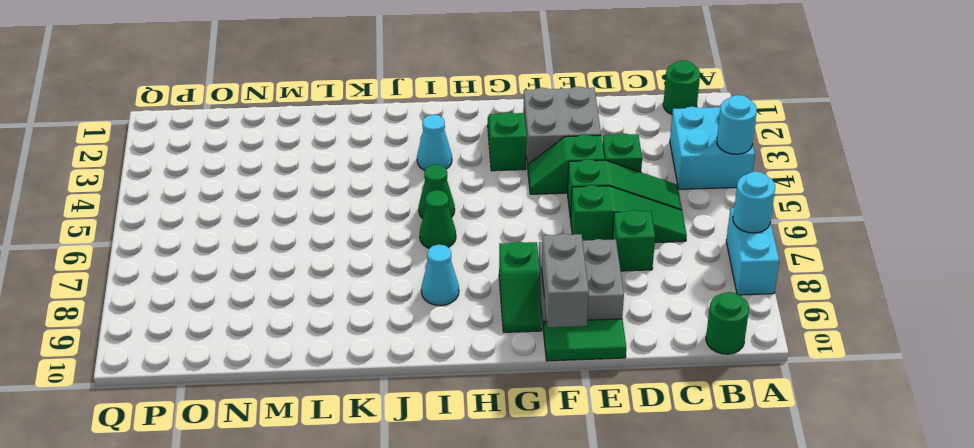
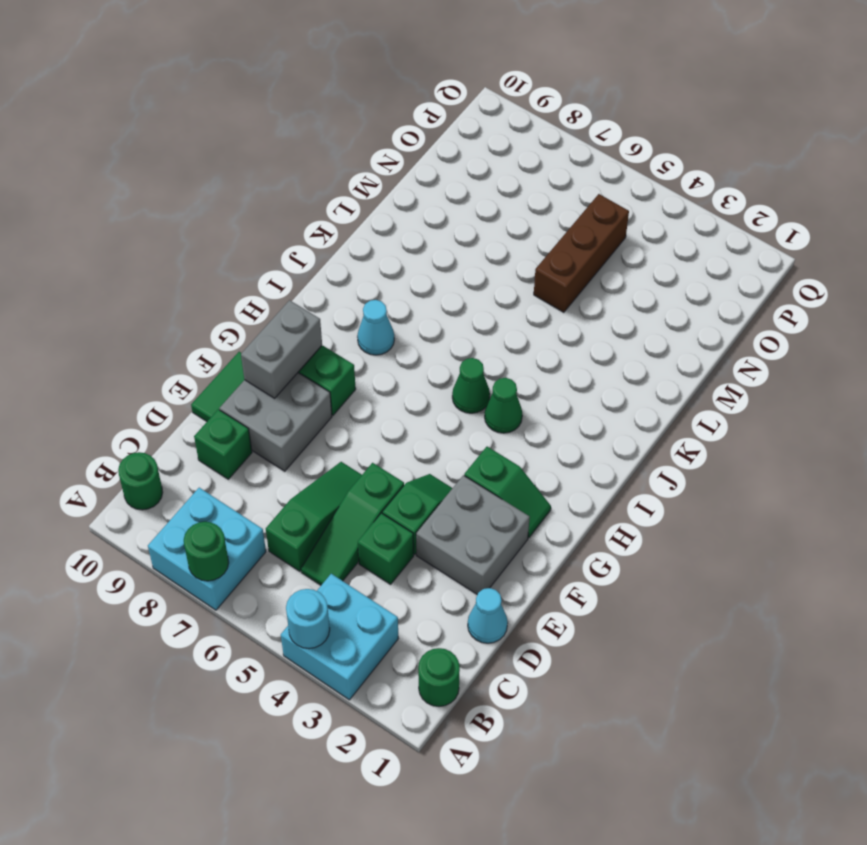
cyan 1x2 brick [726,208,779,295] -> cyan 2x2 brick [148,488,266,610]
cyan 1x1 round brick [733,172,775,233] -> green 1x1 round brick [184,522,229,581]
green 1x3 slope [571,185,687,242] -> green 1x3 slope turned to [266,462,362,571]
green 1x1 brick [612,210,655,271] -> green 1x1 brick moved to [194,409,252,479]
grey 1x2 brick [542,234,589,327] -> grey 1x2 brick turned to [241,300,322,398]
cyan 1x1 cone [417,115,452,170] -> cyan 1x1 cone moved to [468,588,508,643]
green 1x1 cone [420,190,456,248] -> green 1x1 cone moved to [485,378,522,433]
none -> brown 1x3 brick [534,194,629,312]

